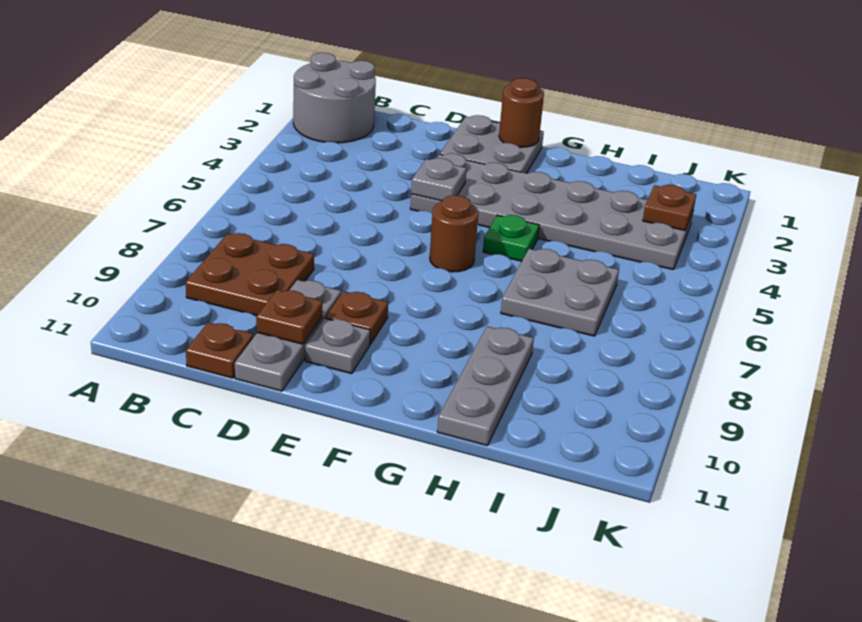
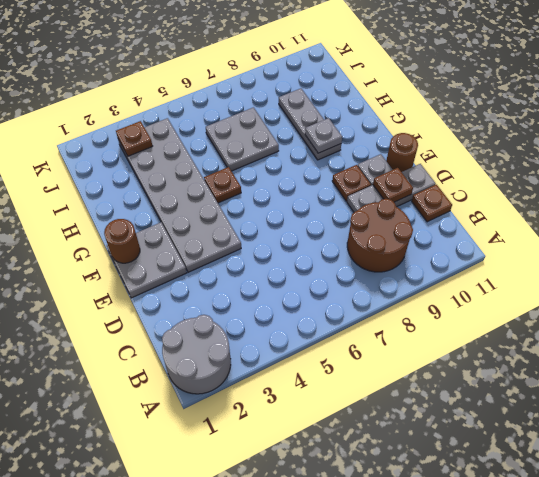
brown 2x2 plate [186,233,314,316] -> brown 2x2 round brick [347,199,413,272]
grey 1x1 plate [411,158,467,201] -> grey 1x1 plate moved to [305,118,342,153]
brown 1x1 round brick [430,195,478,272] -> brown 1x1 round brick moved to [386,133,418,172]
green 1x1 plate [483,215,539,261] -> brown 1x1 plate [204,167,241,203]
grey 1x3 plate [437,326,534,446] -> grey 1x3 plate turned to [279,88,341,160]

